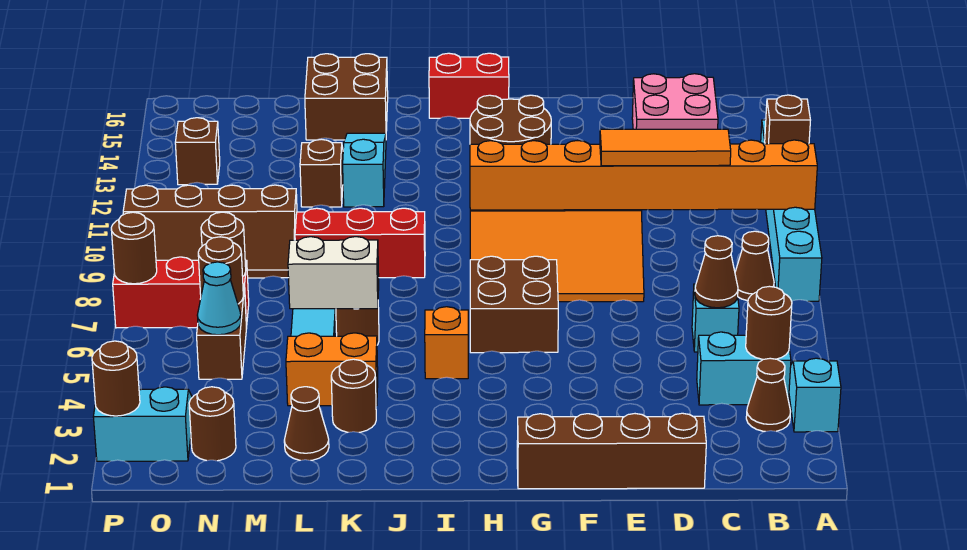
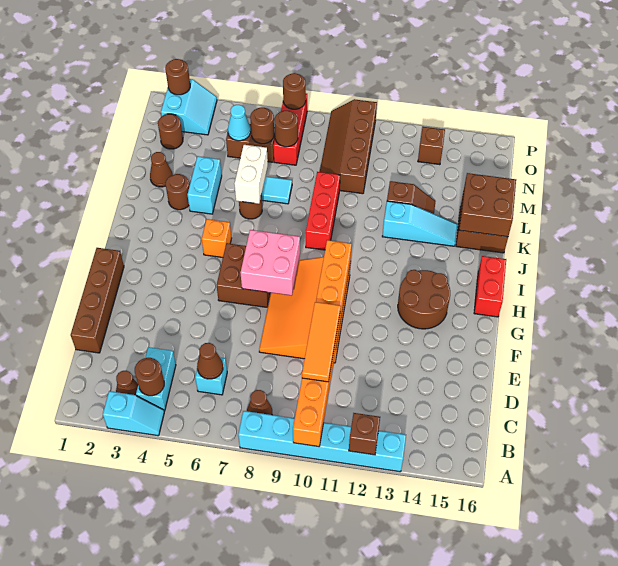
pink 2x2 brick [632,74,718,129] -> pink 2x2 brick moved to [241,230,300,296]
orange 1x2 brick [286,333,378,406] -> cyan 1x2 brick [188,156,222,214]
none -> brown 2x2 brick [459,173,516,237]

